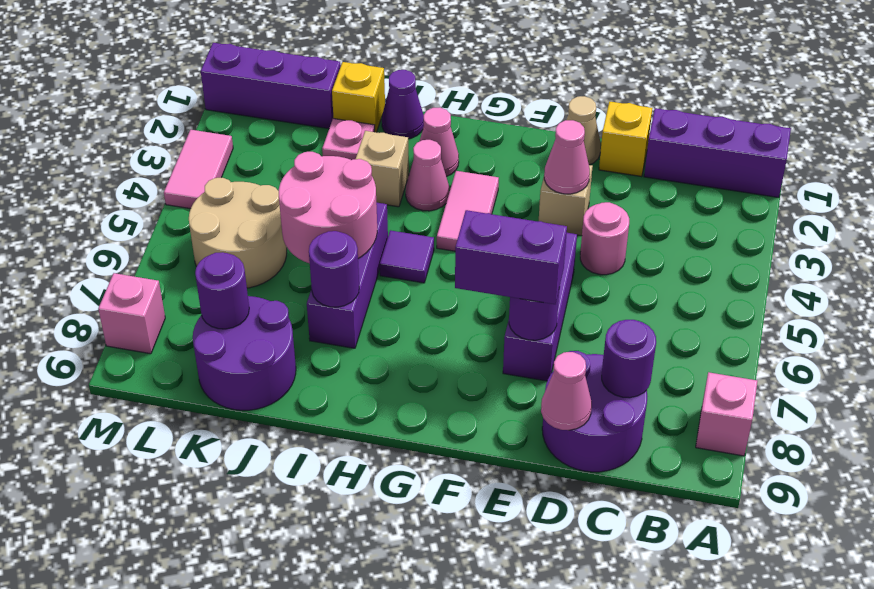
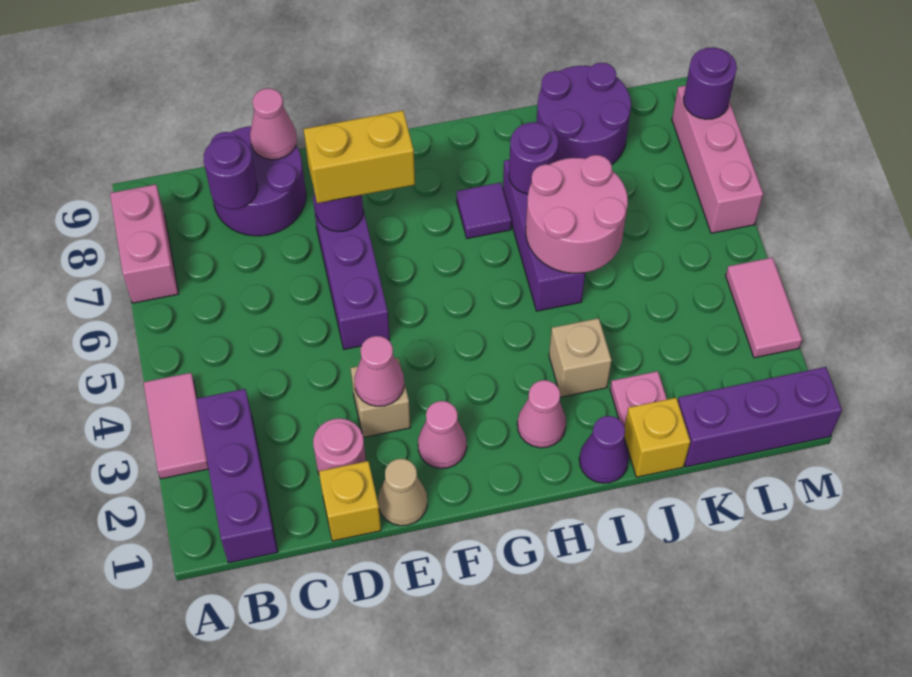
purple 1x3 brick [644,108,791,198] -> purple 1x3 brick turned to [196,389,278,563]
pink 1x1 brick [696,372,757,456] -> pink 1x2 brick [110,184,178,303]
pink 1x1 round brick [580,202,629,275] -> pink 1x1 round brick moved to [313,418,366,473]
purple 1x2 brick [455,210,567,304] -> yellow 1x2 brick [304,111,415,203]
pink 1x2 tile [437,171,499,251] -> pink 1x2 tile moved to [144,373,209,479]
pink 1x1 cone [406,140,449,211] -> pink 1x1 cone moved to [418,401,467,468]
purple 1x1 tile [380,230,434,283] -> purple 1x1 tile moved to [457,183,512,238]
tan 2x2 round brick [189,178,287,288] -> none
purple 1x1 round brick [195,252,249,329] -> purple 1x1 round brick moved to [683,47,737,119]
pink 1x1 brick [98,273,165,354] -> pink 1x3 brick [672,86,763,233]

